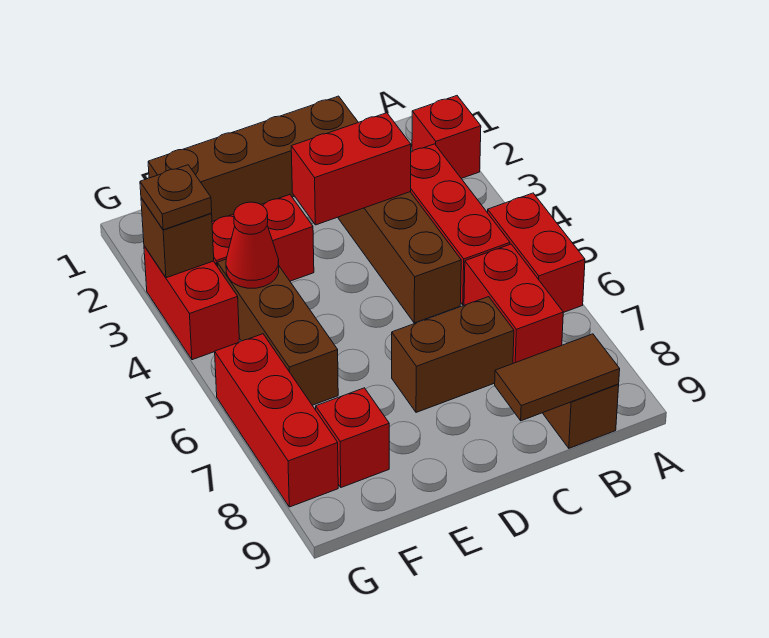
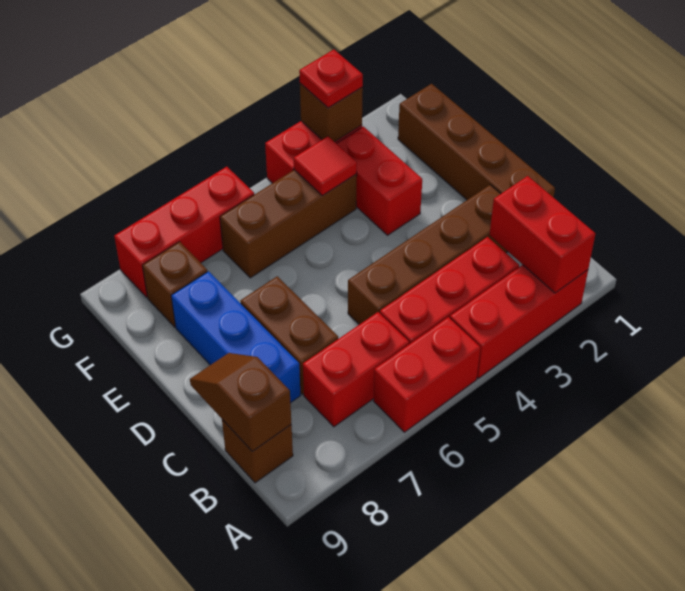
red 1x1 brick [412,96,481,178] -> red 1x3 brick [450,265,588,378]
brown 1x2 tile [495,334,620,421] -> brown 1x2 slope [190,353,291,451]
red 1x2 brick [291,113,411,225] -> red 1x2 brick moved to [489,176,595,293]
none -> blue 1x3 brick [171,271,301,403]
red 1x1 cone [226,202,279,288] -> red 1x1 tile [294,136,357,196]
red 1x1 brick [316,388,389,487] -> brown 1x1 brick [142,242,207,327]
brown 1x1 plate [140,165,212,230] -> red 1x1 plate [299,50,363,108]

